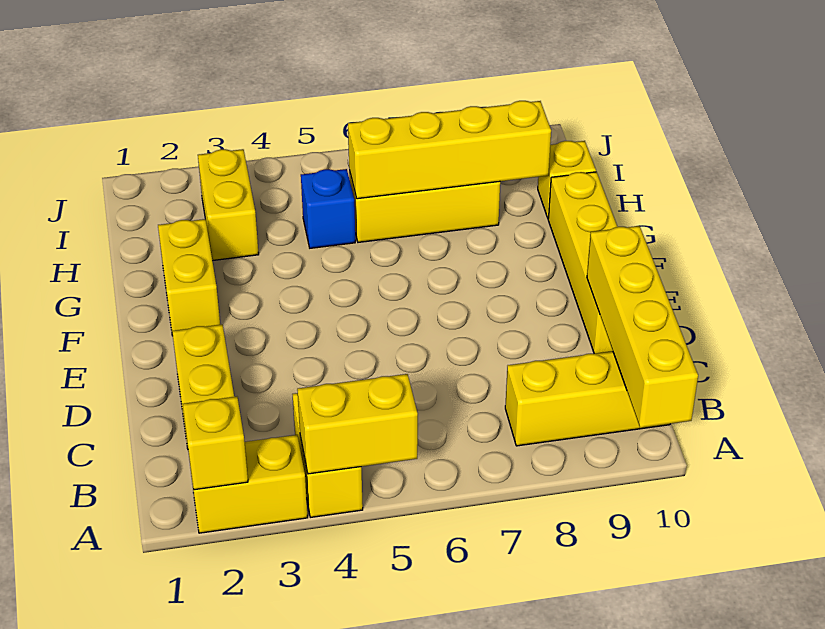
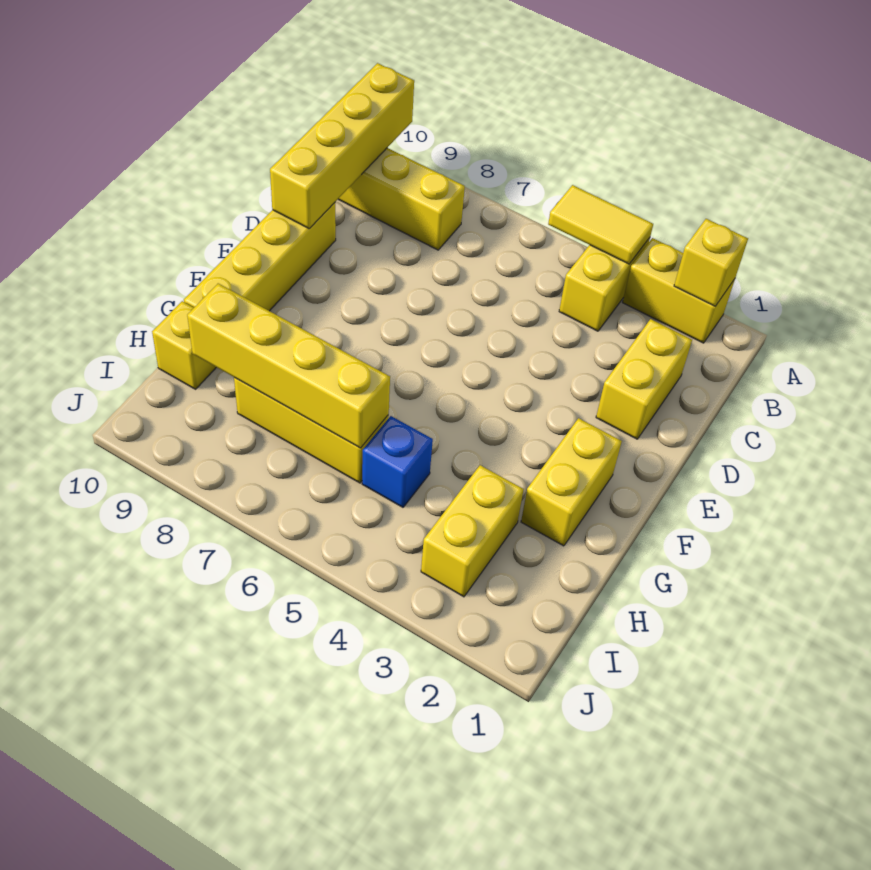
yellow 1x2 brick [297,374,418,474] -> yellow 1x2 tile [548,185,653,264]

